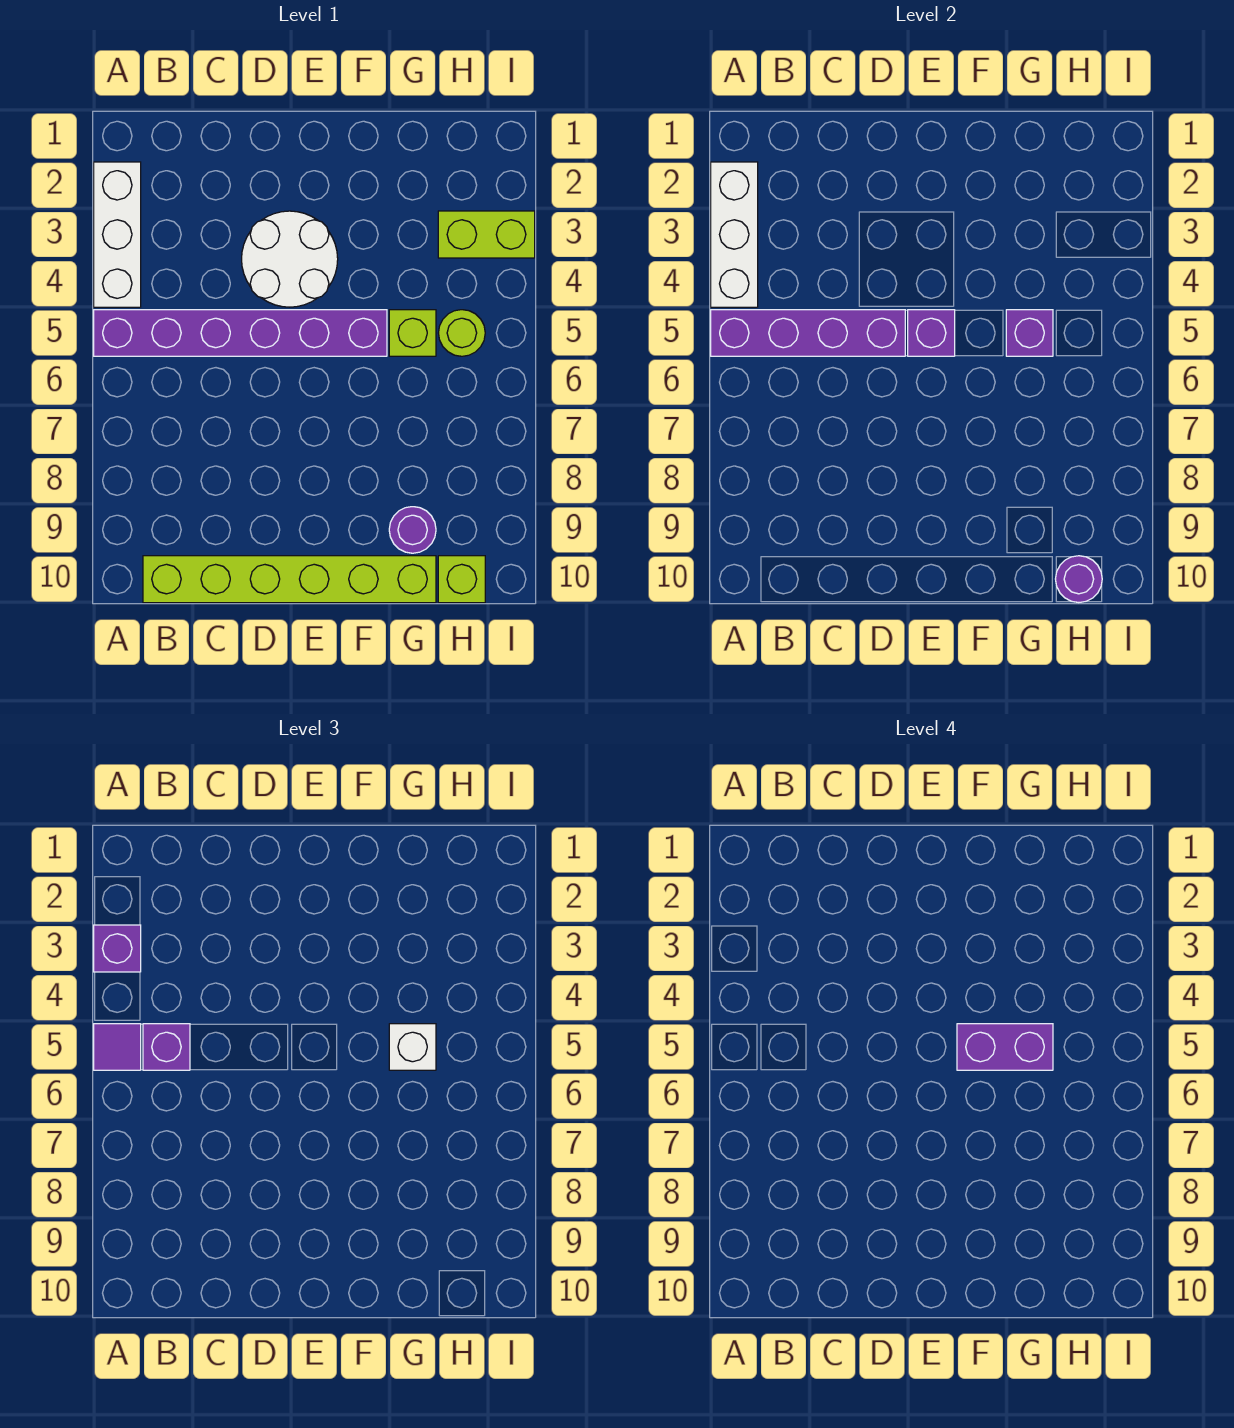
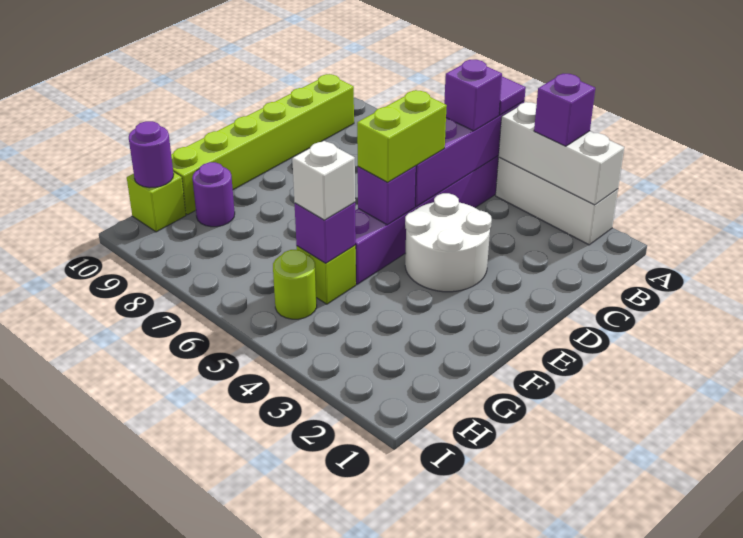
purple 1x2 brick [957,1024,1053,1070] -> none
lime 1x2 brick [438,211,535,258] -> lime 1x2 brick moved to [357,90,447,182]

